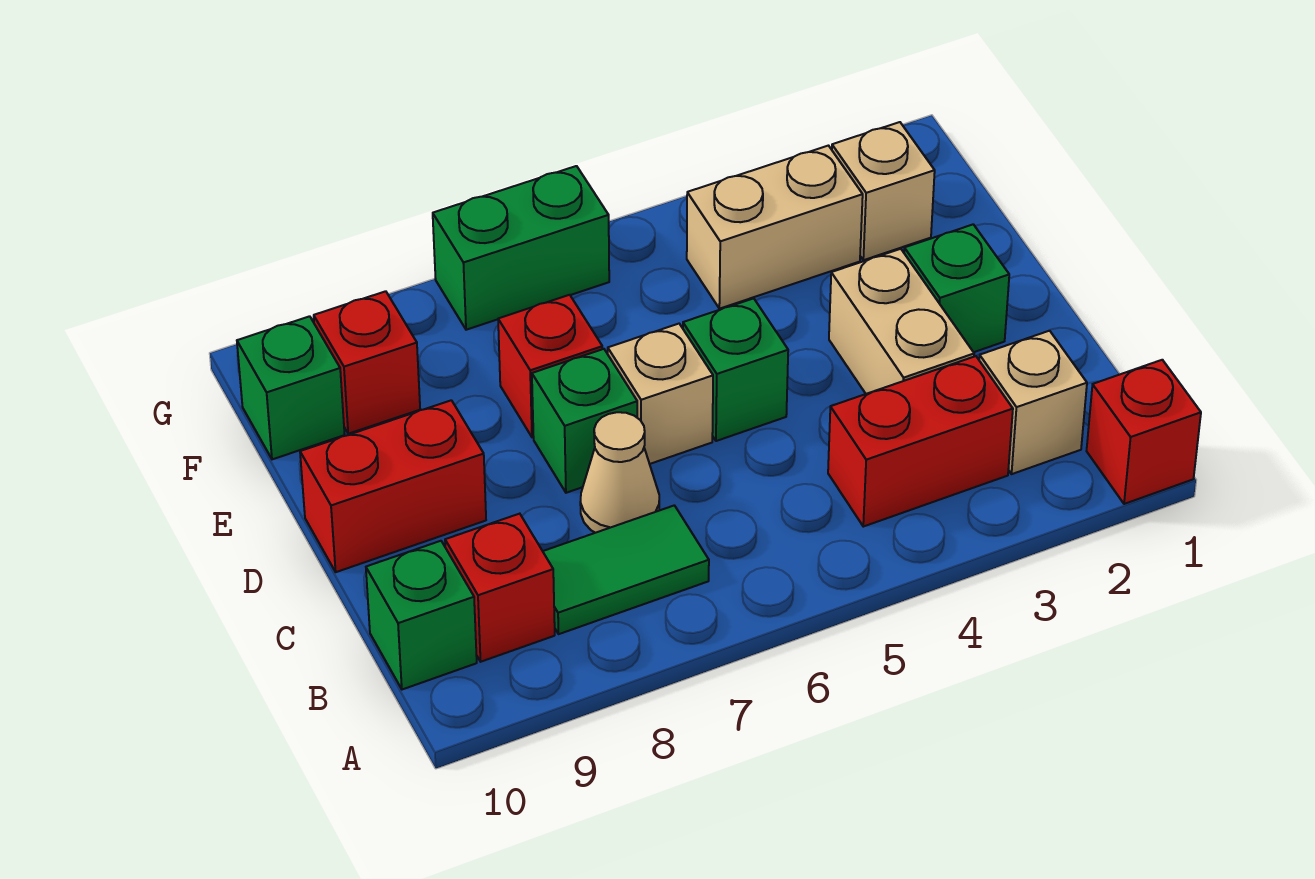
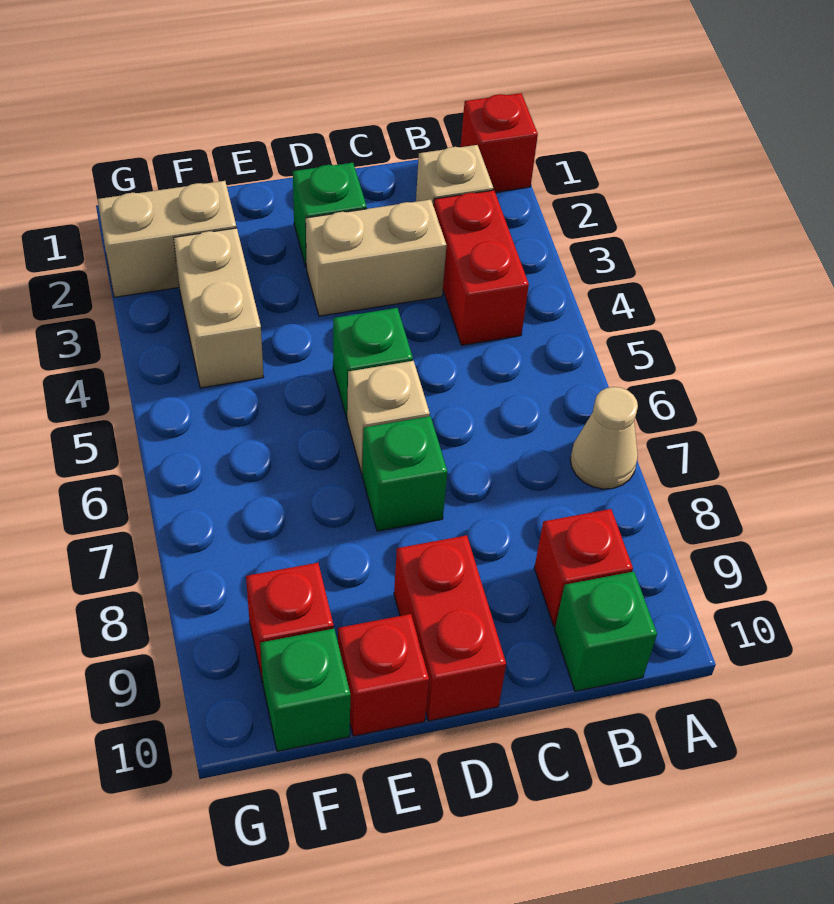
green 1x2 tile [543,505,709,634] -> none
tan 1x1 cone [580,412,659,533] -> tan 1x1 cone moved to [570,387,638,489]
red 1x1 brick [498,295,602,437] -> red 1x1 brick moved to [338,614,429,736]
tan 1x1 brick [832,122,935,260] -> tan 1x2 brick [97,181,236,297]
green 1x2 brick [433,166,609,330] -> none

